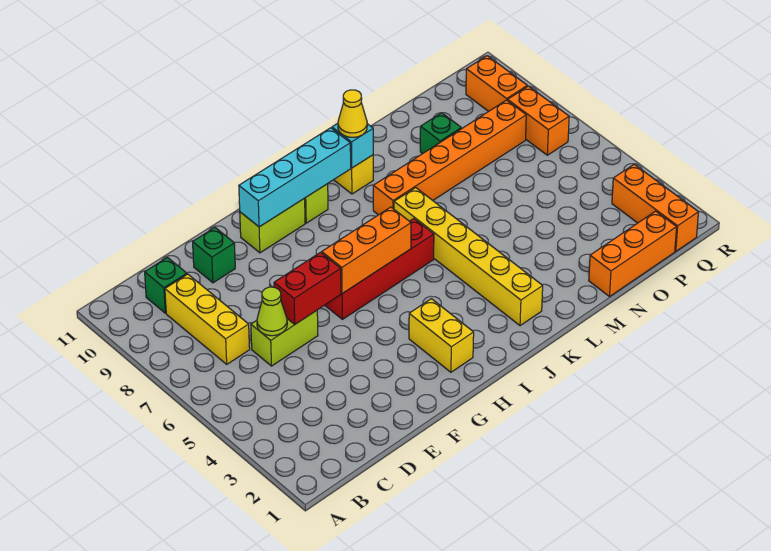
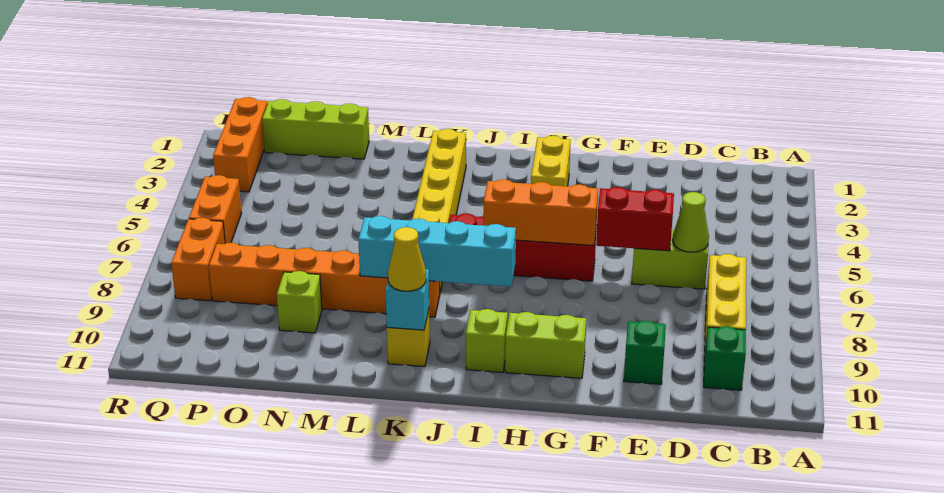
cyan 1x4 brick [239,128,351,227] -> cyan 1x4 brick moved to [358,216,516,287]
orange 1x3 brick [589,211,677,297] -> lime 1x3 brick [262,99,369,159]
green 1x1 brick [420,113,461,154] -> lime 1x1 brick [277,271,322,333]
orange 1x2 brick [466,56,527,111] -> orange 1x2 brick moved to [189,175,242,243]

